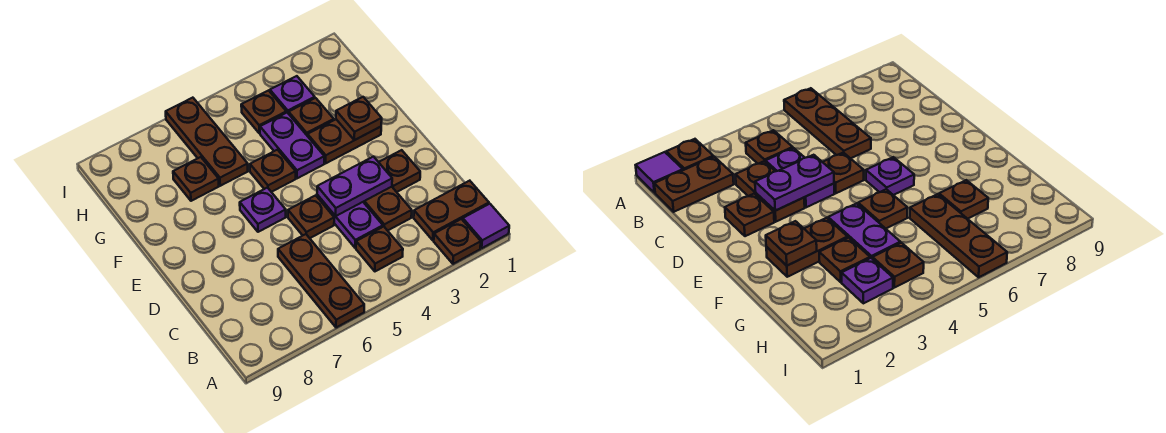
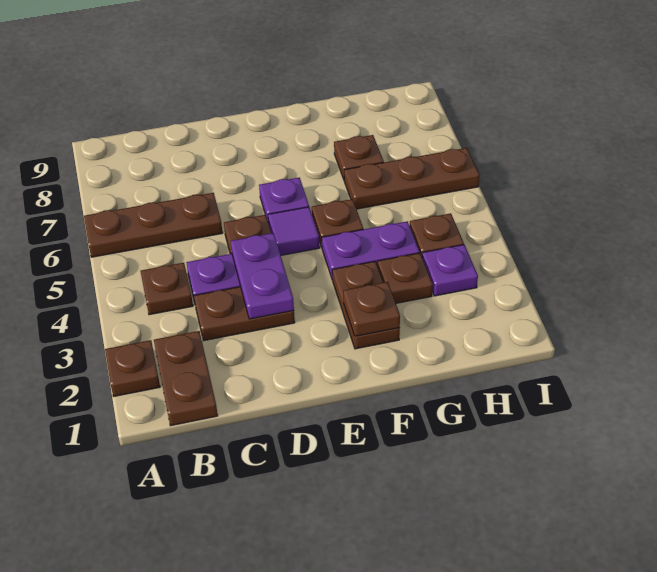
purple 1x1 tile [463,204,509,248] -> purple 1x1 tile moved to [268,207,320,255]
brown 1x1 plate [379,150,420,192] -> none

